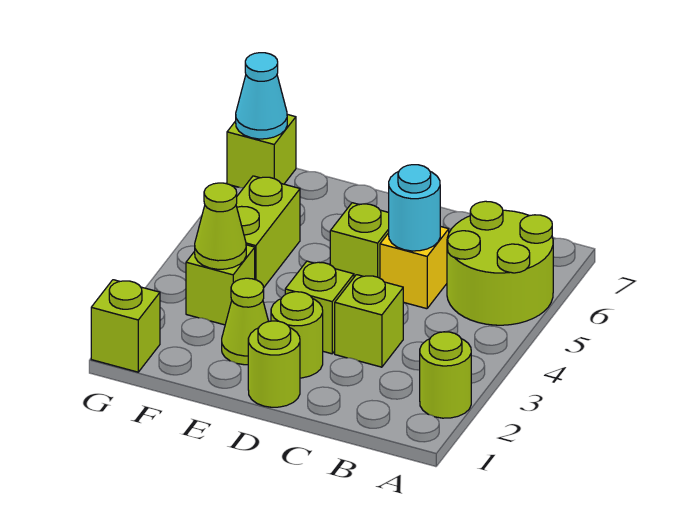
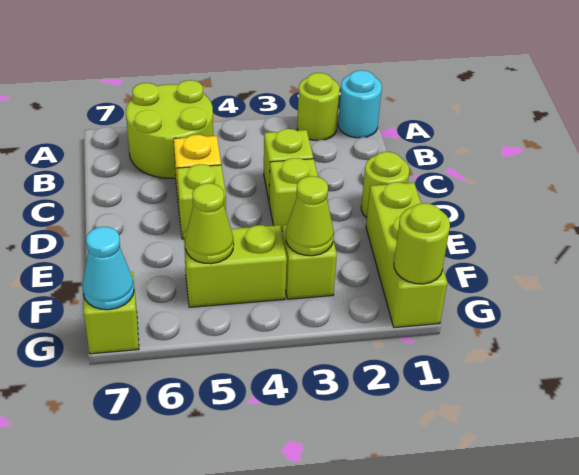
cyan 1x1 round brick [389,165,440,251] -> cyan 1x1 round brick moved to [338,70,382,138]
lime 1x1 round brick [271,292,323,378] -> lime 1x1 round brick moved to [394,203,450,284]
lime 1x1 cone [222,278,269,365] -> lime 1x1 cone moved to [185,183,234,264]
lime 1x1 brick [91,280,160,372] -> lime 1x3 brick [366,182,447,328]

